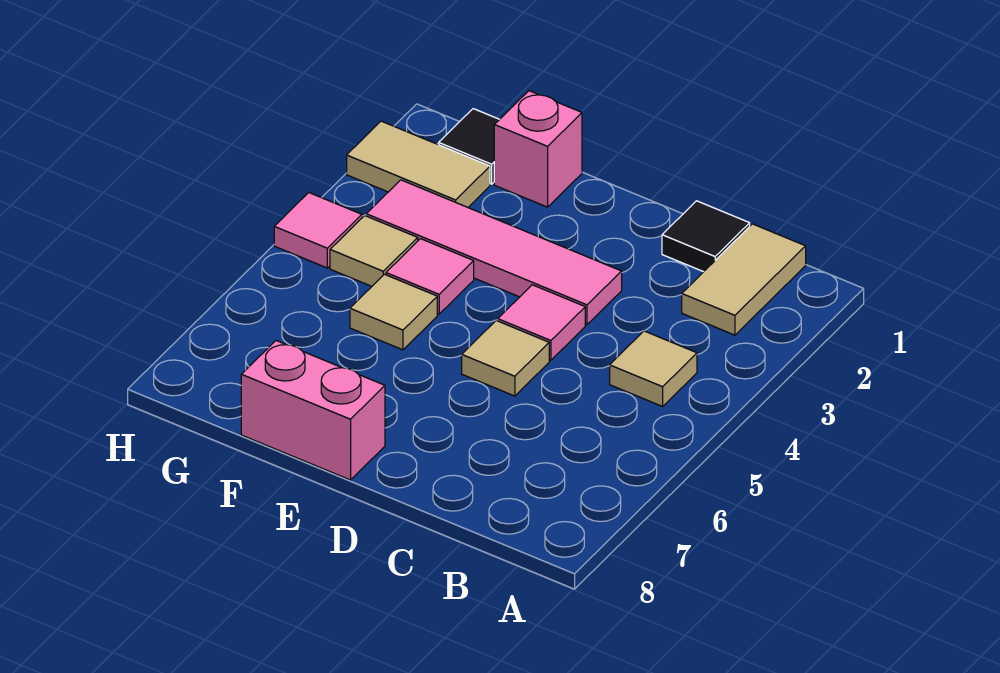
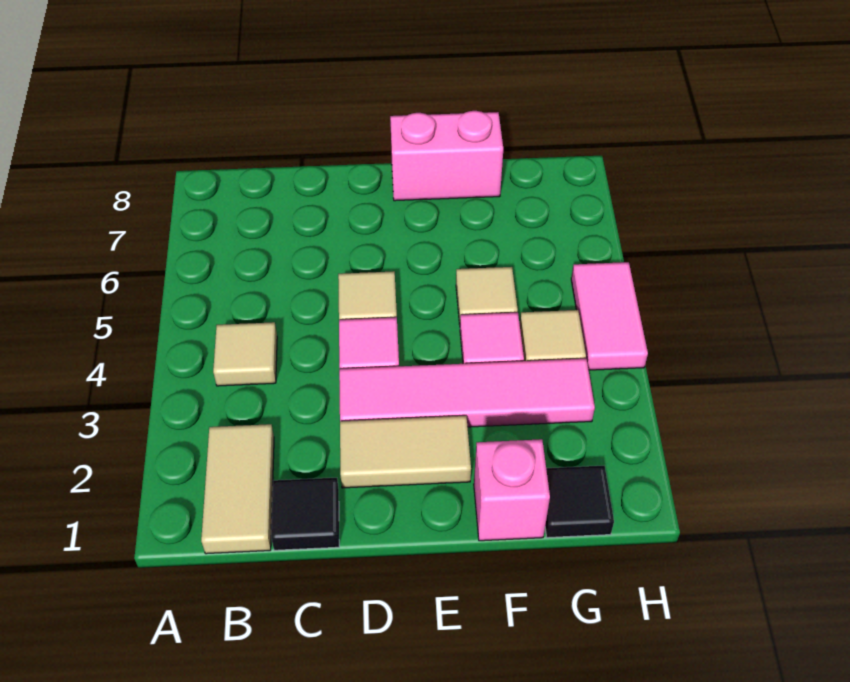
tan 1x2 tile [347,121,490,207] -> tan 1x2 tile moved to [340,416,471,488]
pink 1x1 tile [274,193,362,268] -> pink 1x2 tile [571,262,648,370]

